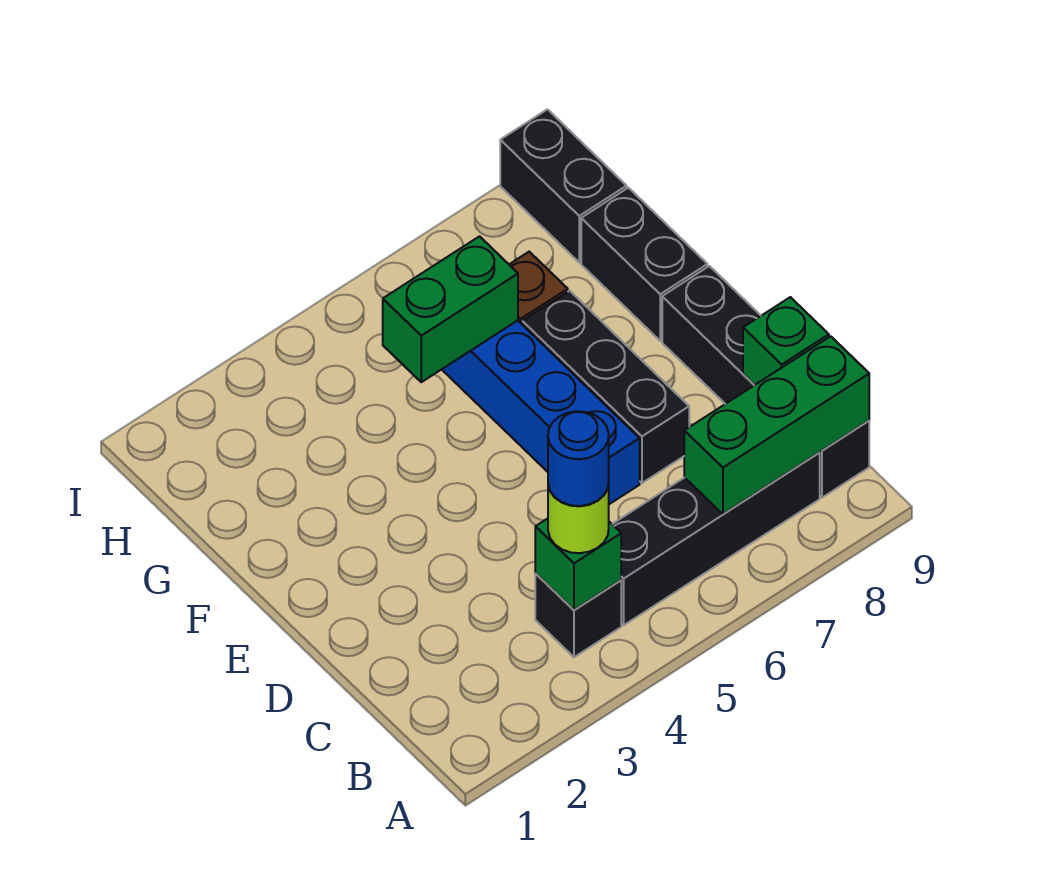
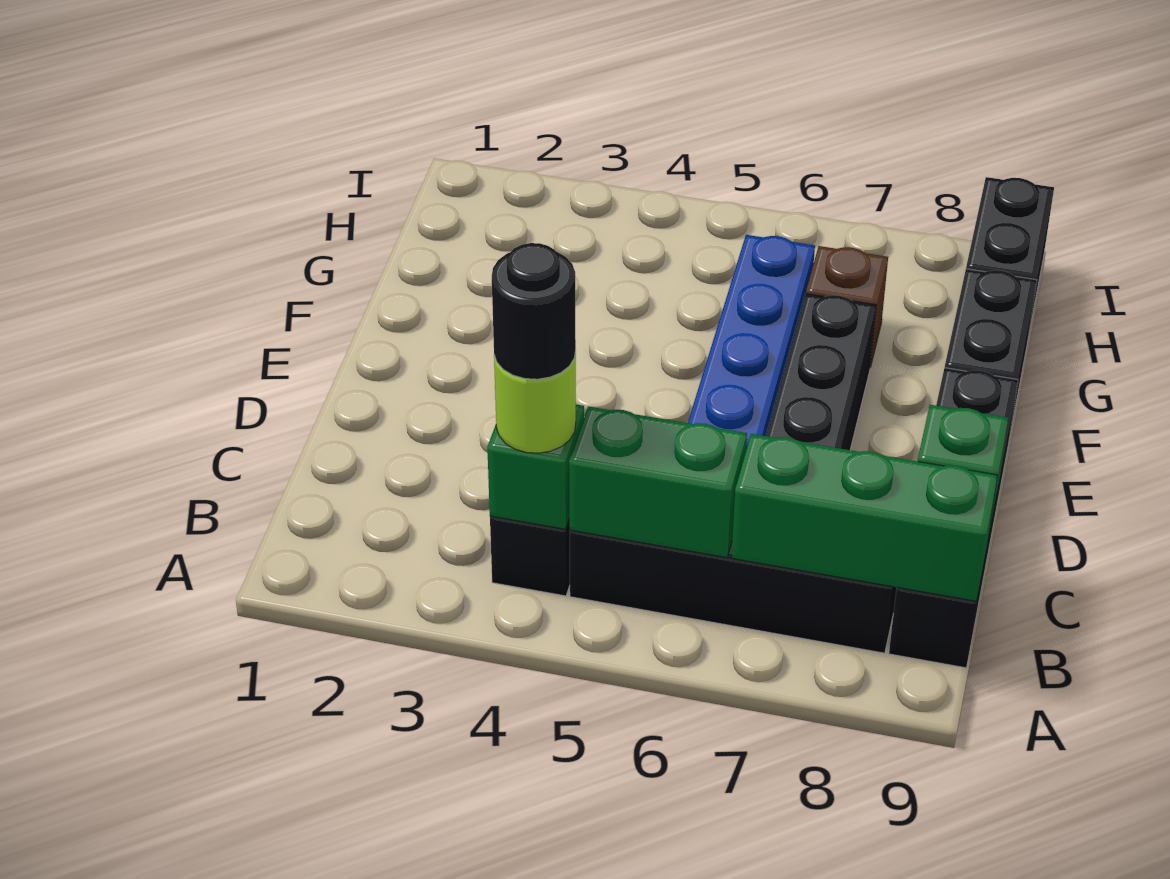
blue 1x1 round brick [548,411,609,506] -> black 1x1 round brick [492,243,576,379]
green 1x2 brick [383,236,518,382] -> green 1x2 brick moved to [569,406,747,558]

